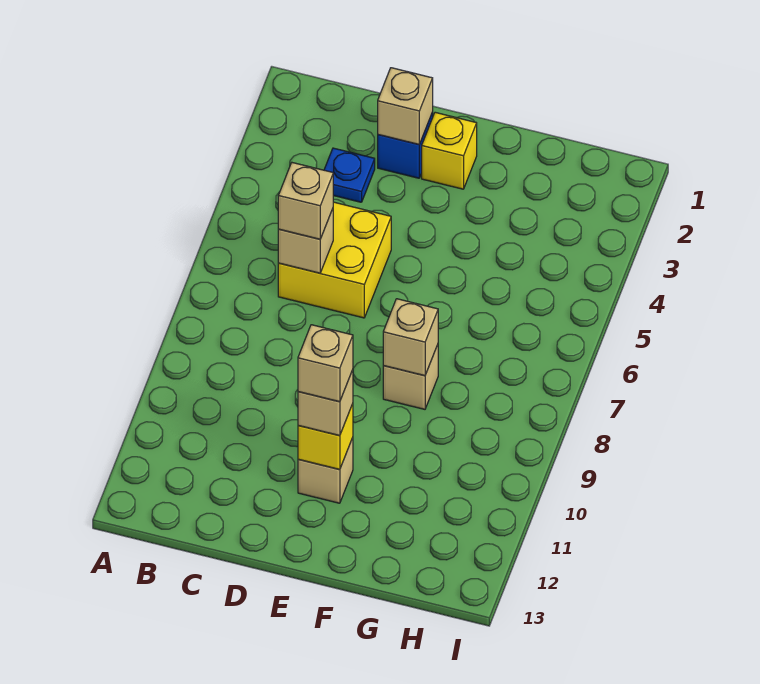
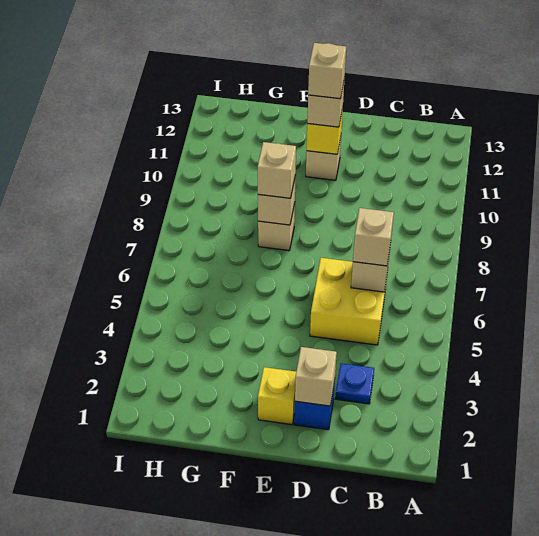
none -> tan 1x1 brick [258,142,296,198]

